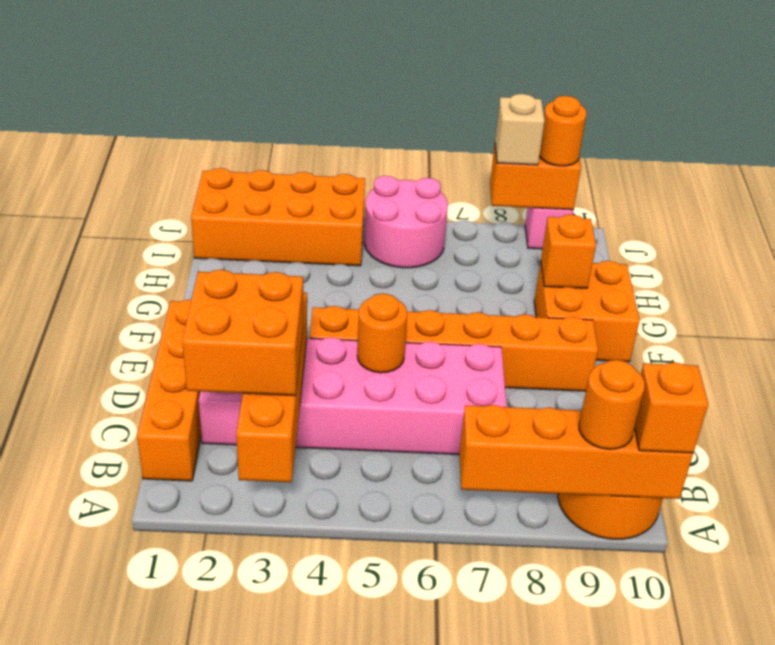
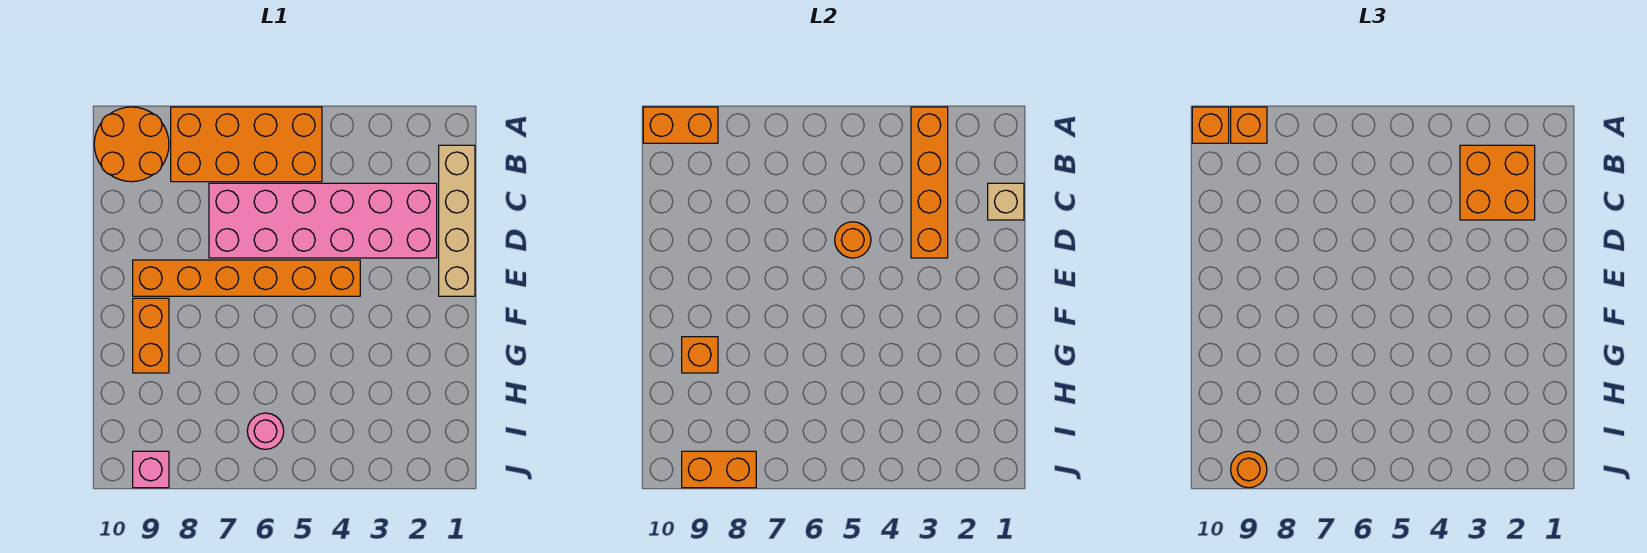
orange 1x4 brick [460,405,693,499] -> orange 1x2 brick [643,107,718,143]
orange 1x1 round brick [579,360,645,449] -> orange 1x1 brick [1231,107,1267,143]
orange 1x4 brick [137,300,201,481] -> tan 1x4 brick [439,145,475,296]
orange 2x2 brick [534,261,640,362] -> orange 1x2 brick [133,298,169,373]
orange 2x4 brick [191,168,365,266] -> orange 2x4 brick moved to [171,107,322,182]
pink 2x2 round brick [364,176,448,268] -> pink 1x1 round brick [247,413,284,449]
tan 1x1 brick [495,94,545,165] -> tan 1x1 brick moved to [988,183,1024,220]

